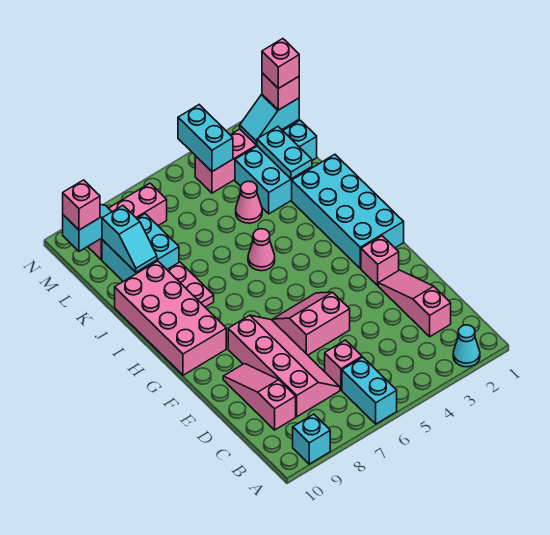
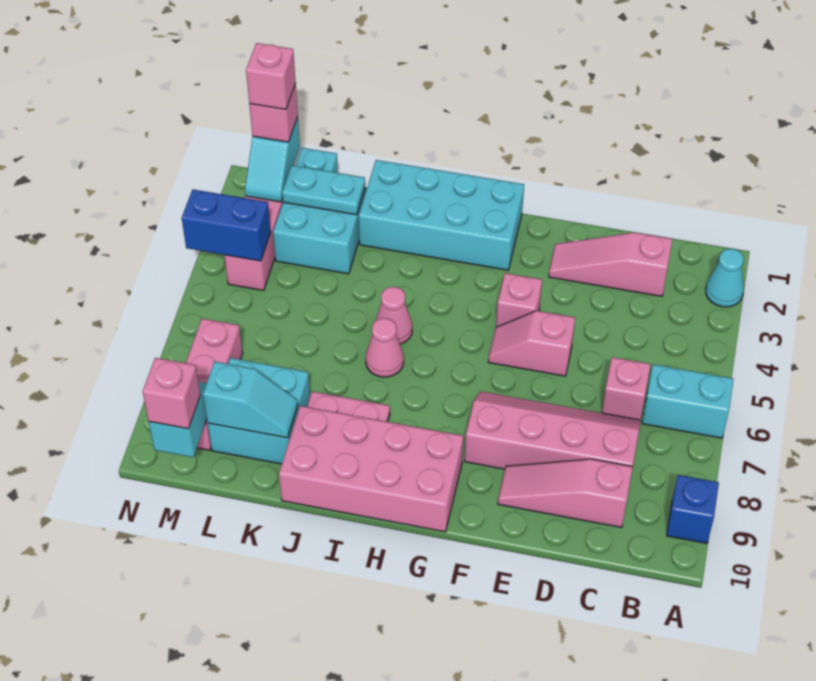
cyan 1x1 brick [293,414,330,464] -> blue 1x1 brick [667,475,719,543]
pink 2x2 slope [273,292,350,355] -> pink 1x2 slope [488,311,575,376]
pink 1x1 brick [361,236,399,285] -> pink 1x1 brick moved to [496,273,542,327]
pink 1x1 cone [236,181,262,223] -> pink 1x1 cone moved to [366,318,404,377]
cyan 1x2 brick [178,105,233,172] -> blue 1x2 brick [182,190,271,261]

